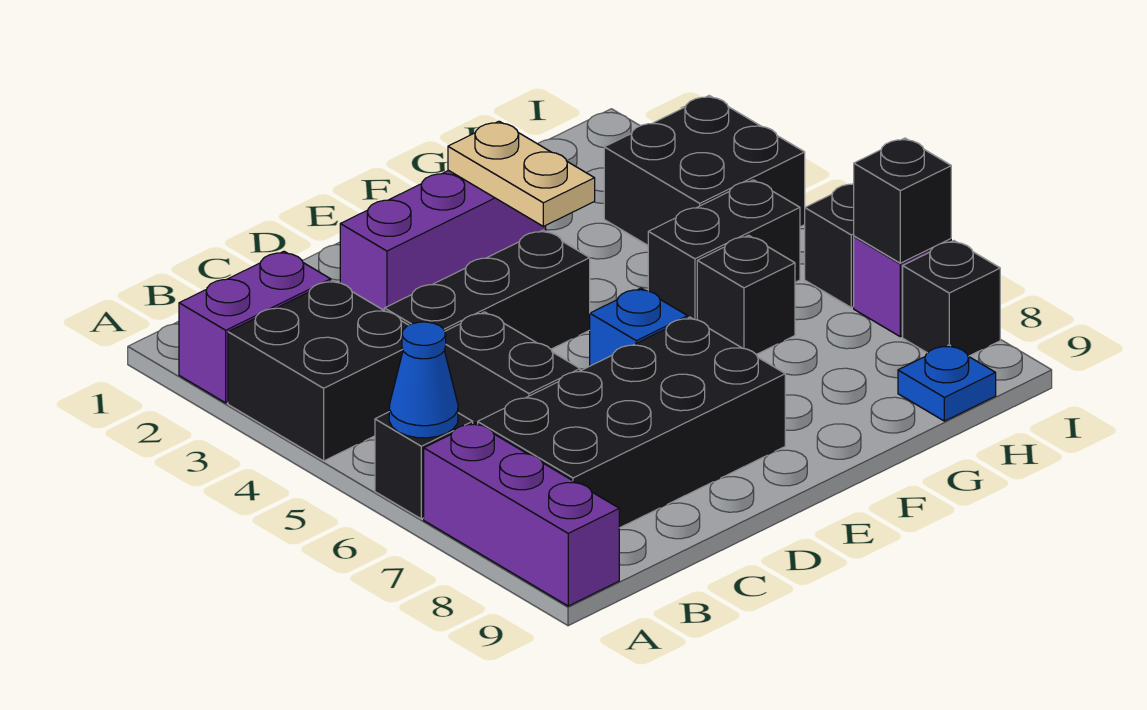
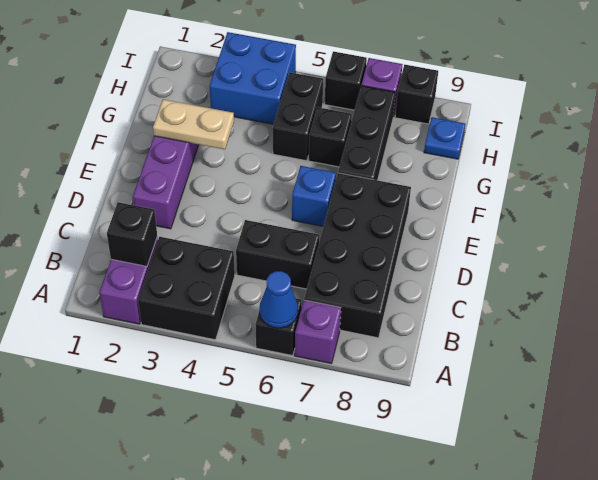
purple 1x3 brick [424,423,619,606] -> purple 1x1 brick [295,300,341,364]
black 1x3 brick [384,230,590,349] -> black 1x3 brick moved to [338,86,395,180]
black 2x2 brick [604,96,805,245] -> blue 2x2 brick [210,32,296,124]
black 1x1 brick [854,138,951,263] -> black 1x1 brick moved to [107,202,157,266]

